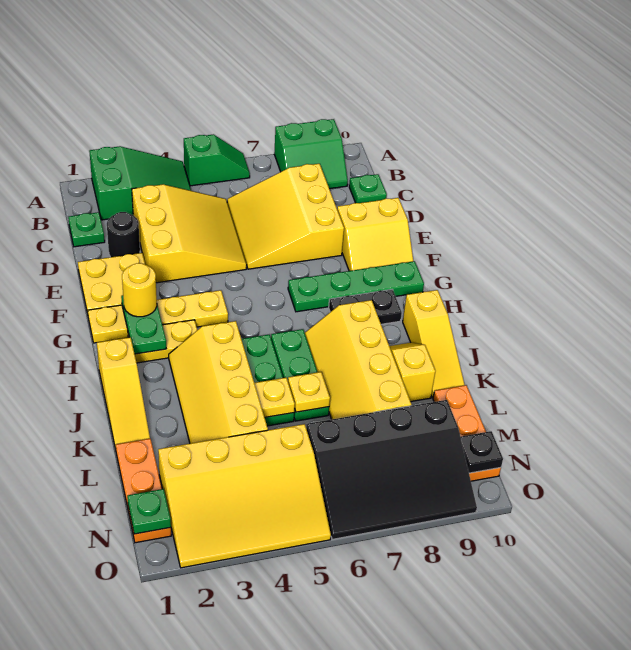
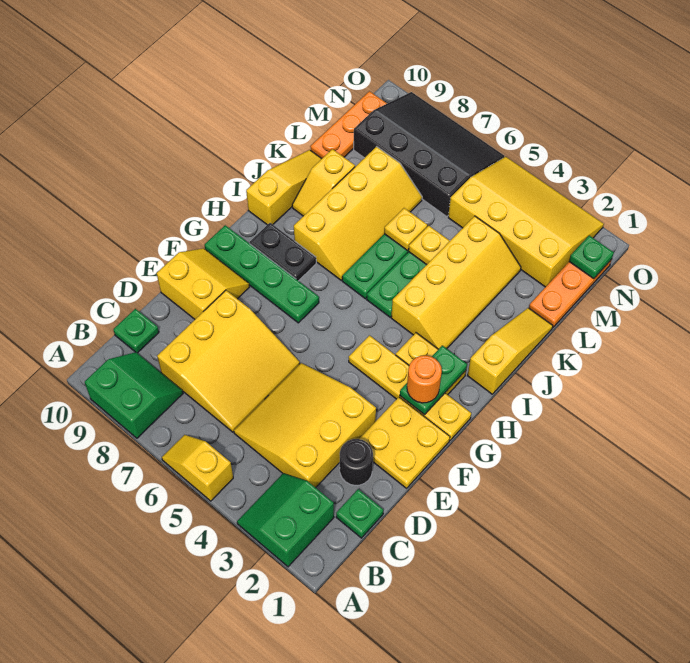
green 2x3 slope [89,146,191,220] -> green 2x2 slope [237,473,334,567]
green 1x2 slope [184,134,250,186] -> yellow 1x2 slope [162,435,233,501]
yellow 1x1 round brick [122,263,157,317] -> orange 1x1 round brick [407,355,442,403]
black 1x1 plate [461,431,503,473] -> none

